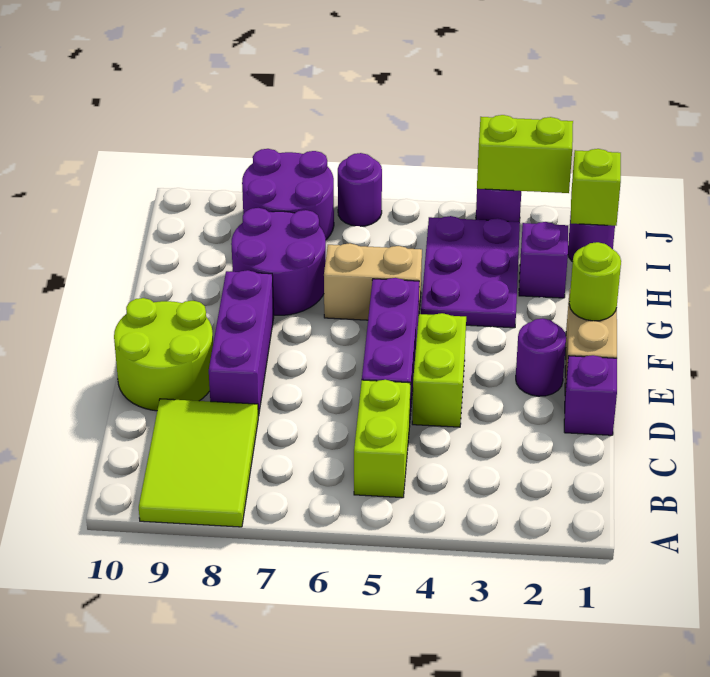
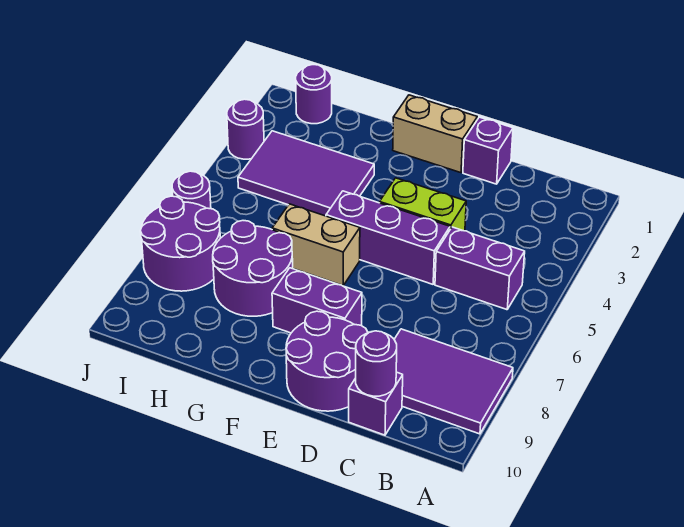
lime 2x3 tile [139,399,258,527] -> purple 2x3 tile [394,329,513,434]
lime 1x2 brick [354,380,410,498] -> purple 1x2 brick [435,227,525,310]
purple 1x3 brick [209,270,274,416] -> purple 1x2 brick [272,268,362,333]
lime 2x2 round brick [114,298,213,411] -> purple 2x2 round brick [286,311,368,411]
purple 1x1 round brick [516,318,566,396] -> purple 1x1 round brick moved to [356,331,397,396]
lime 1x1 round brick [569,242,621,321] -> none
purple 2x3 plate [421,216,520,328] -> purple 2x3 tile [238,131,374,216]
tan 1x2 brick [324,243,422,320] -> tan 1x2 brick turned to [272,204,360,286]
purple 1x1 brick [519,222,568,298] -> purple 1x1 brick moved to [349,372,403,435]
lime 1x1 brick [571,149,621,226] -> none
lime 1x2 brick [477,115,573,193] -> none

